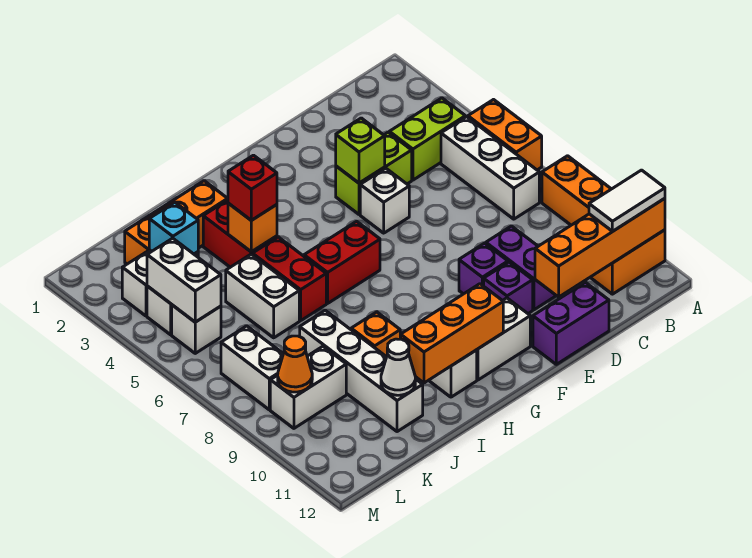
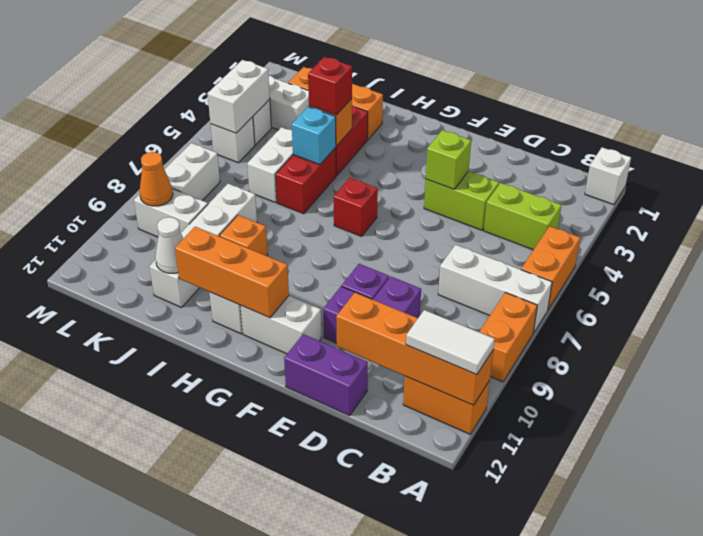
white 1x3 brick [441,117,539,219] -> white 1x3 brick turned to [438,245,552,333]
white 1x1 brick [360,168,409,233] -> white 1x1 brick moved to [585,147,631,205]
red 1x2 brick [304,221,380,303] -> red 1x1 brick [334,178,378,236]
cyan 1x1 brick [149,203,198,254] -> cyan 1x1 brick moved to [292,107,336,165]

